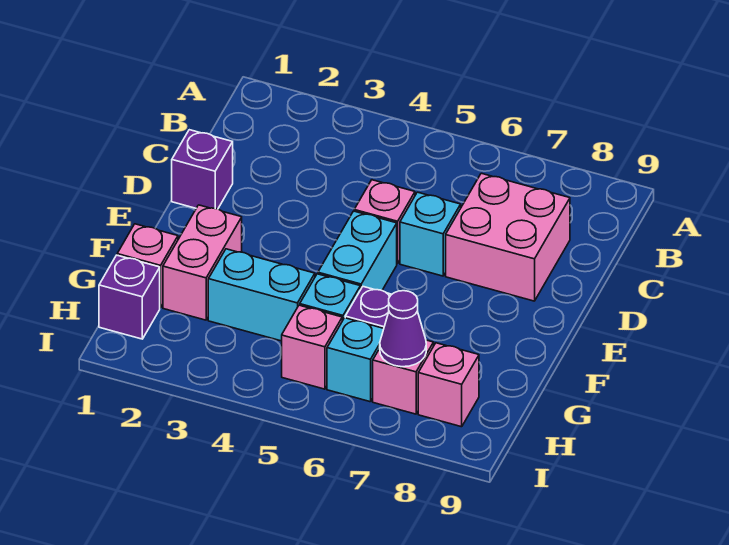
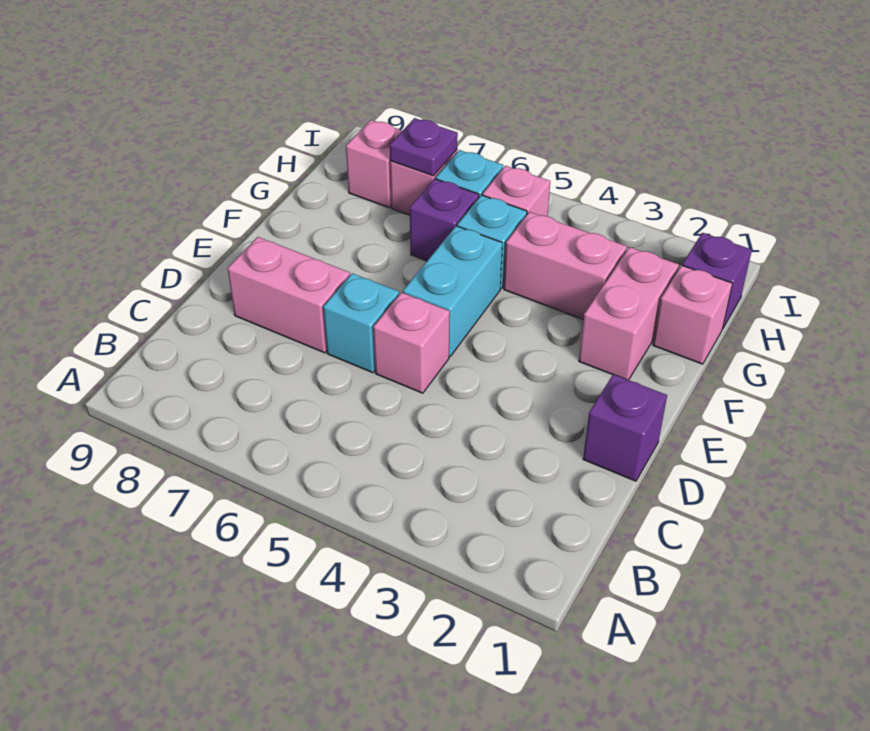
pink 2x2 brick [446,173,570,301] -> pink 1x2 brick [227,237,350,353]
cyan 1x2 brick [208,249,315,341] -> pink 1x2 brick [504,212,627,319]
purple 1x1 cone [380,291,426,367] -> purple 1x1 plate [390,118,458,176]

